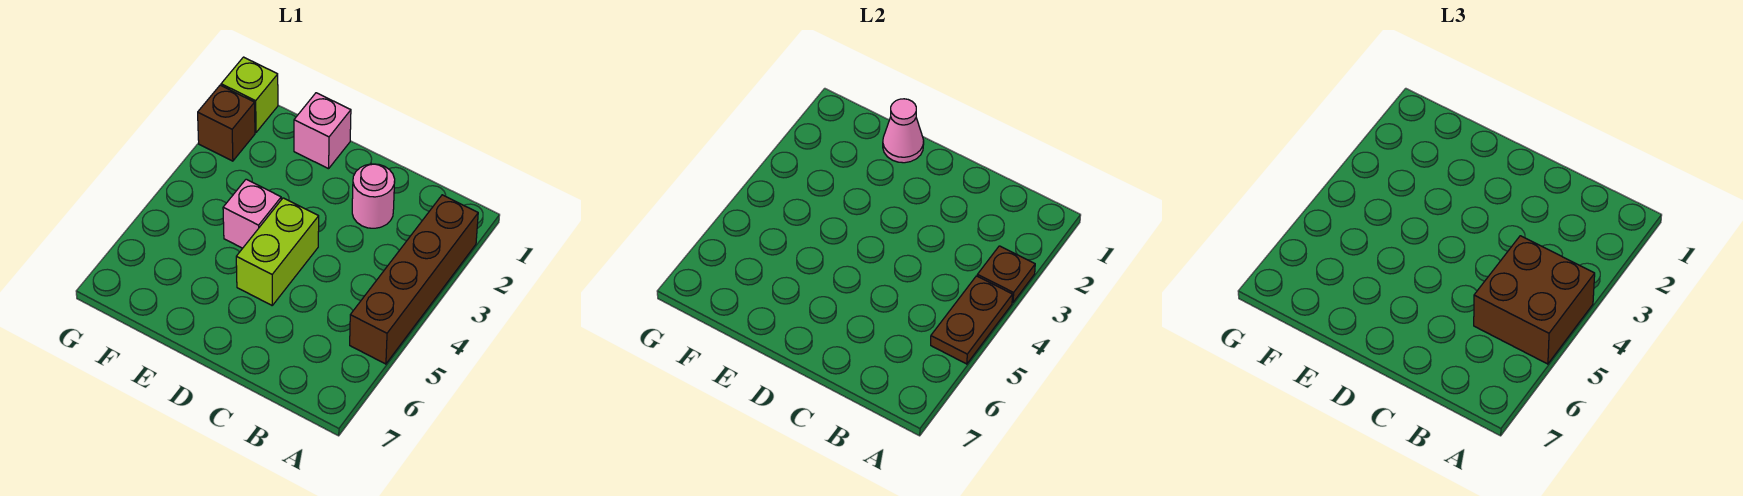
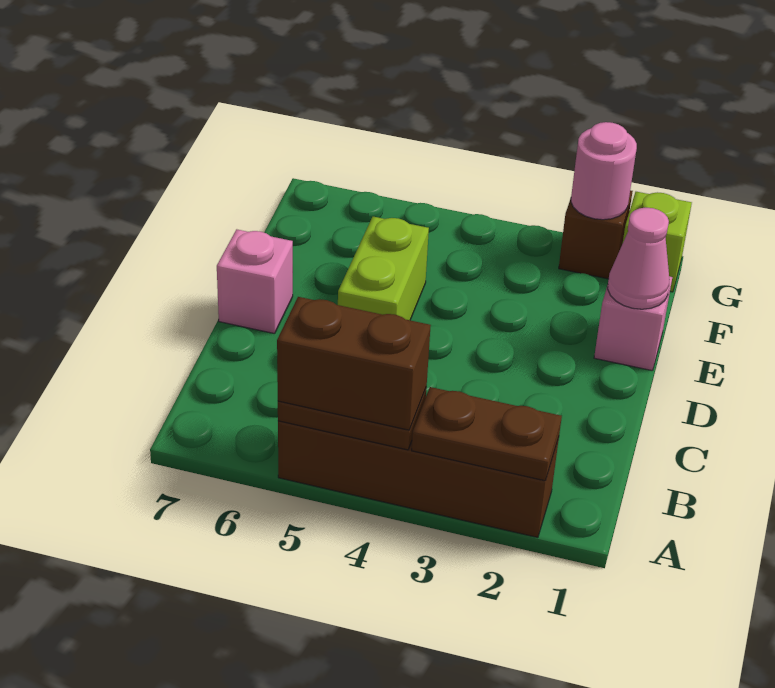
brown 1x1 plate [977,246,1035,302] -> brown 1x2 plate [412,387,562,481]
brown 2x2 brick [1474,236,1595,364] -> brown 1x2 brick [277,297,431,430]
pink 1x1 round brick [352,164,395,228] -> pink 1x1 round brick moved to [571,122,637,220]
lime 1x2 brick [236,198,319,305] -> lime 1x2 brick turned to [338,217,429,320]
pink 1x1 brick [223,179,281,248] -> pink 1x1 brick moved to [217,229,293,334]

